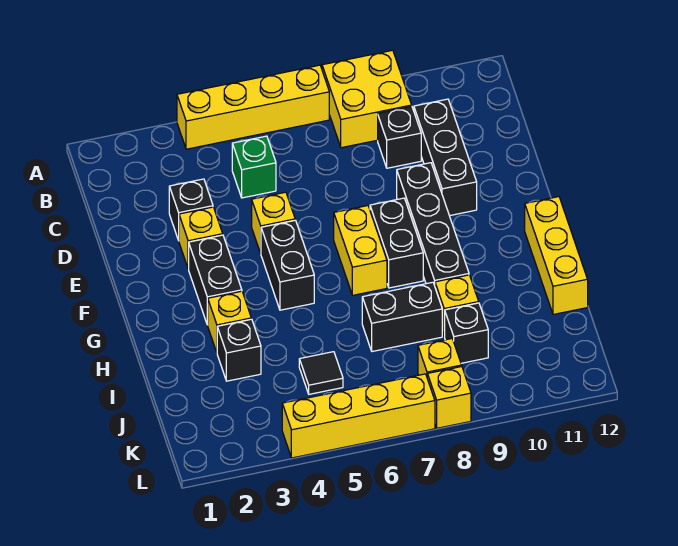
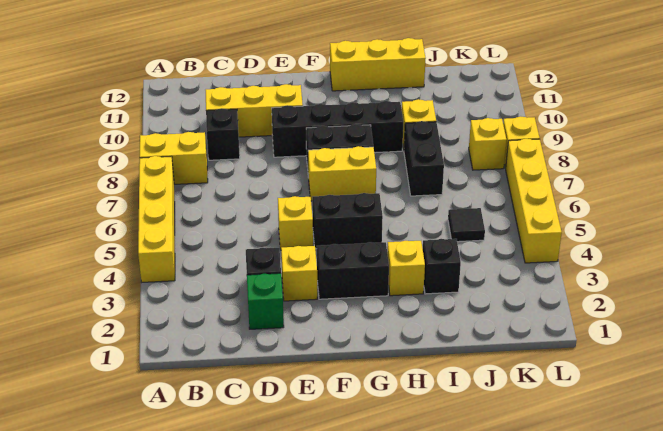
yellow 2x2 brick [322,50,412,148] -> yellow 1x2 brick [140,132,208,184]
green 1x1 brick [232,136,276,198] -> green 1x1 brick moved to [247,273,284,329]
black 1x3 brick [414,99,477,216] -> yellow 1x3 brick [206,84,303,137]
black 1x1 brick [445,303,488,363] -> none

